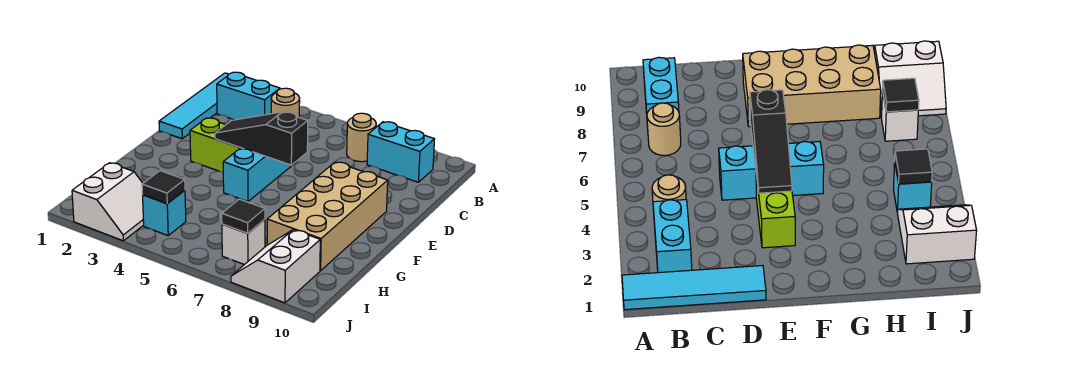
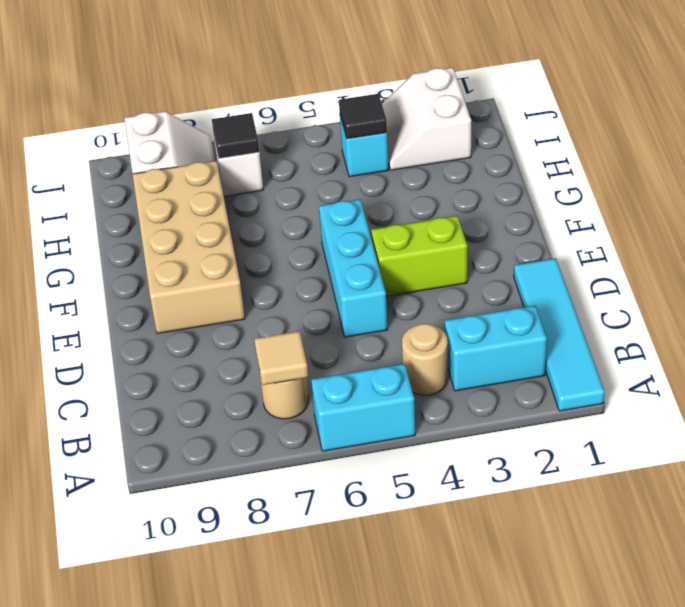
none -> tan 1x1 tile [254,331,308,385]
cyan 1x2 brick [367,122,434,182] -> cyan 1x2 brick moved to [311,364,415,451]
black 1x3 slope [215,112,308,165] -> none

